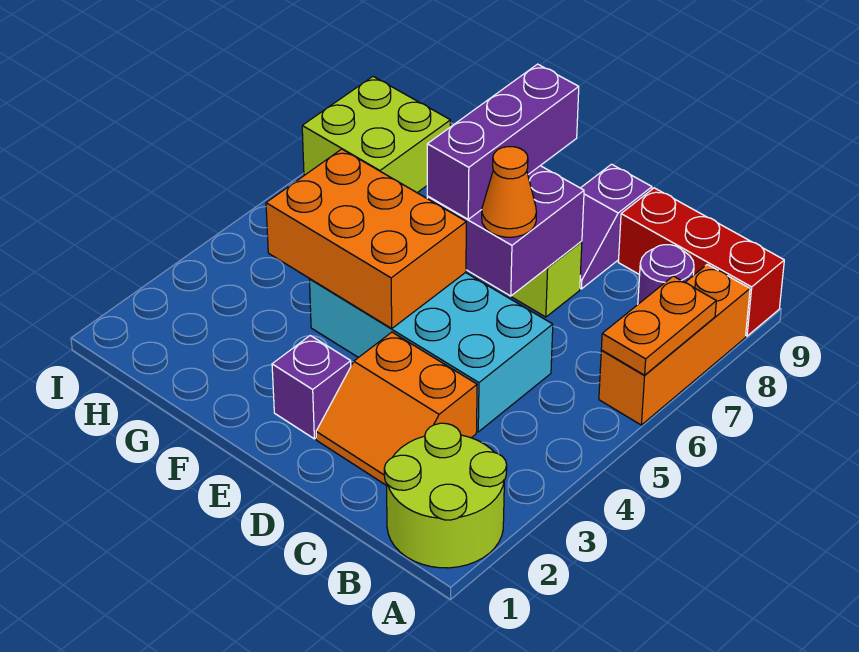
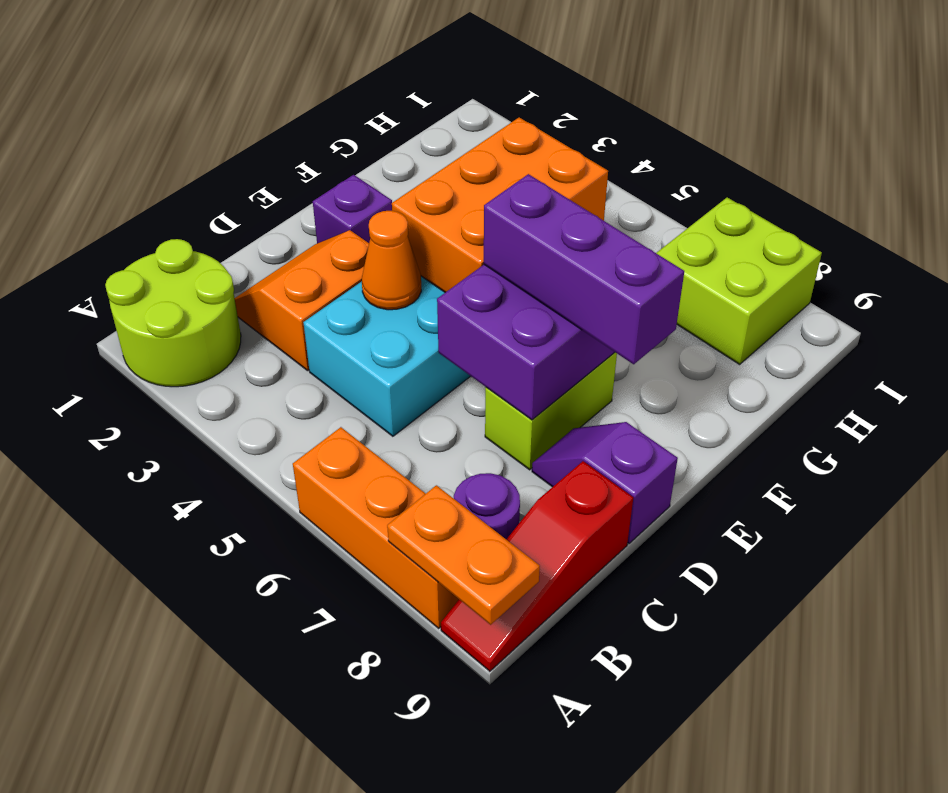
orange 1x2 plate [601,276,716,375] -> orange 1x2 plate moved to [387,485,540,625]
red 1x3 brick [618,188,784,336] -> red 1x3 slope [441,461,633,671]
orange 1x1 cone [482,147,537,237] -> orange 1x1 cone moved to [362,211,421,310]

